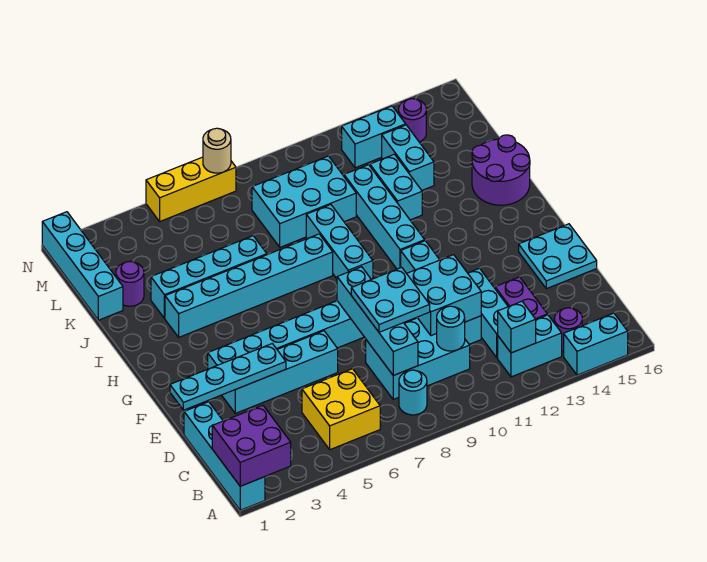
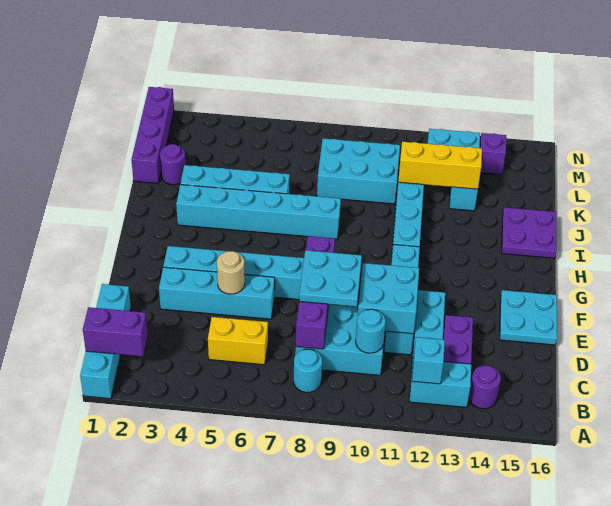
purple 2x2 brick [212,405,291,486] -> purple 1x2 brick [83,307,148,356]
cyan 1x2 brick [564,313,628,375] -> none
yellow 2x2 brick [302,369,380,450] -> yellow 1x2 brick [208,317,268,365]
cyan 1x4 brick [337,267,418,375] -> purple 1x4 brick [296,236,335,349]
cyan 1x4 plate [170,344,286,410] -> none
cyan 1x3 brick [306,205,373,280] -> none
purple 2x2 round brick [472,135,530,205] -> purple 2x2 plate [502,207,556,258]
cyan 1x2 brick [370,154,422,220] -> none
cyan 1x4 brick [42,212,123,320] -> purple 1x4 brick [132,87,174,183]
purple 1x1 round brick [399,99,426,142] -> purple 1x1 brick [480,133,506,175]
yellow 1x3 brick [146,157,236,221] -> yellow 1x3 brick moved to [398,142,482,189]
tan 1x1 round brick [203,128,231,173] -> tan 1x1 round brick moved to [217,251,245,294]

